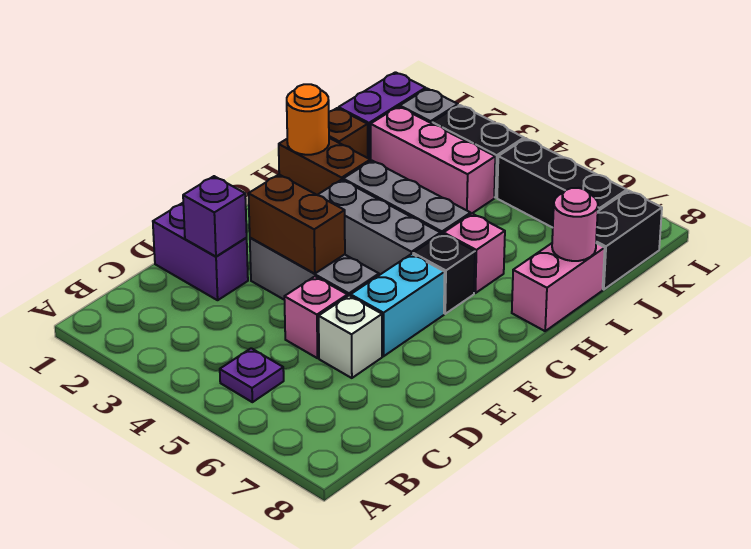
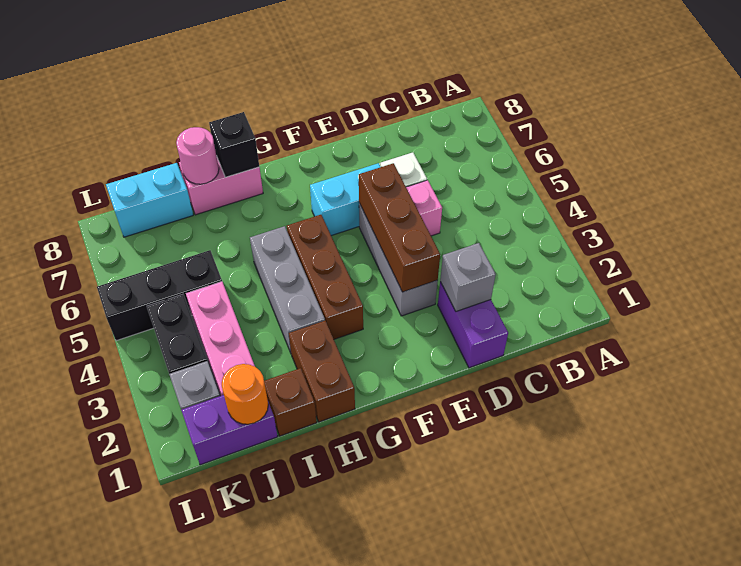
purple 1x1 plate [220,348,284,402] -> none
purple 1x1 brick [183,176,247,256] -> grey 1x1 brick [440,243,496,311]
brown 1x2 brick [249,175,345,274] -> brown 1x3 brick [359,163,440,292]
grey 1x3 brick [318,180,441,275] -> brown 1x3 brick [287,215,363,339]
black 1x1 brick [413,234,475,314] -> black 1x1 brick moved to [209,112,259,177]
orange 1x1 round brick [287,84,329,155] -> orange 1x1 round brick moved to [222,364,268,424]
pink 1x1 brick [444,213,505,293] -> none
black 1x2 brick [596,191,662,290] -> cyan 1x2 brick [106,163,193,237]
black 1x3 brick [497,138,627,228] -> black 1x3 brick turned to [97,250,222,341]

